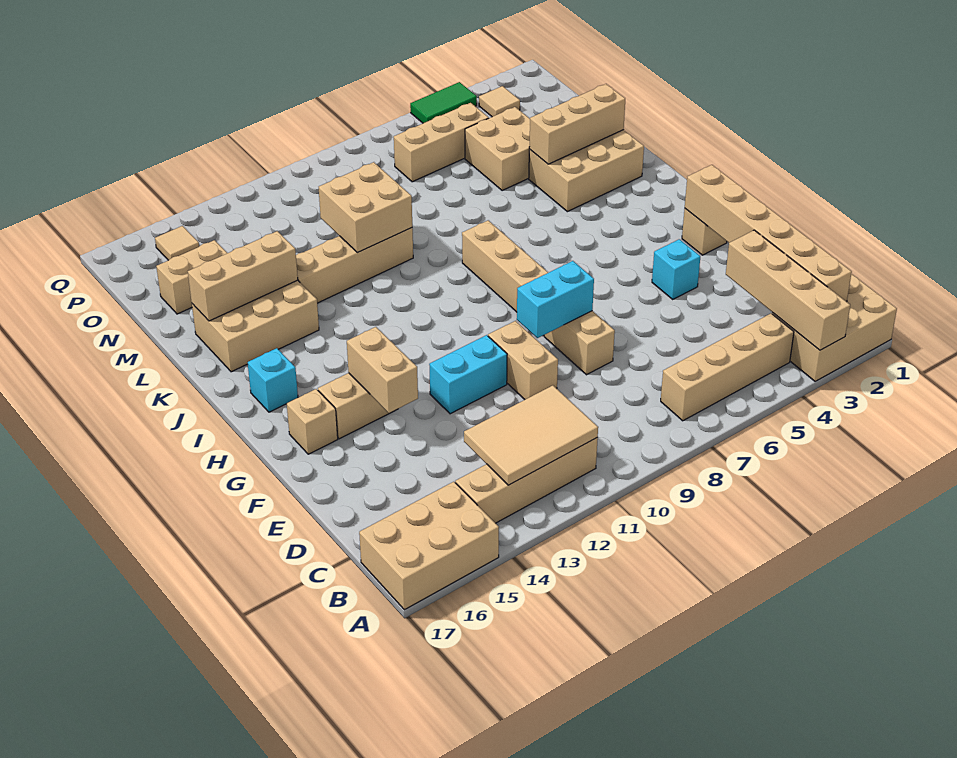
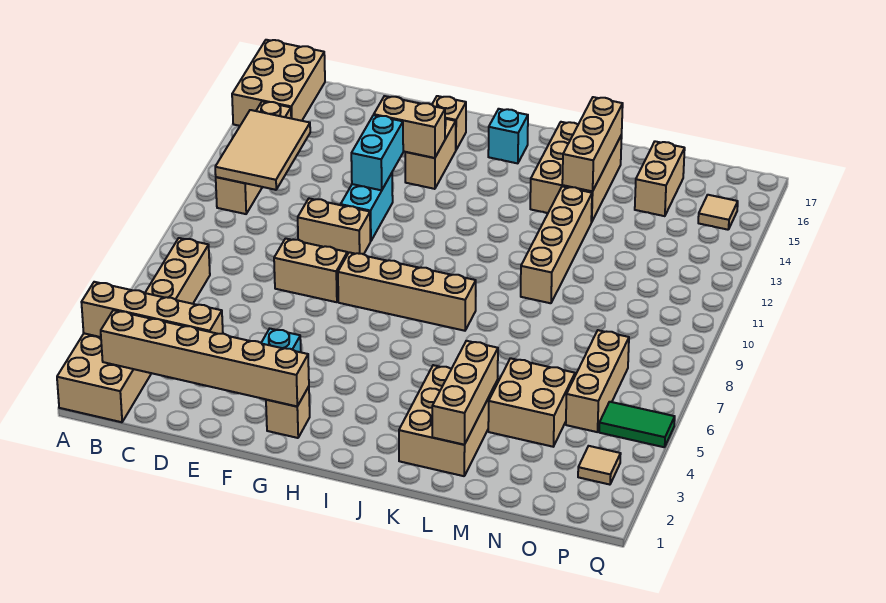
cyan 1x2 brick [517,261,594,338] -> cyan 1x2 brick moved to [351,115,404,190]
tan 2x2 brick [319,162,412,252] -> none
green 1x2 tile [410,82,477,123] -> green 1x2 tile turned to [599,402,675,447]

